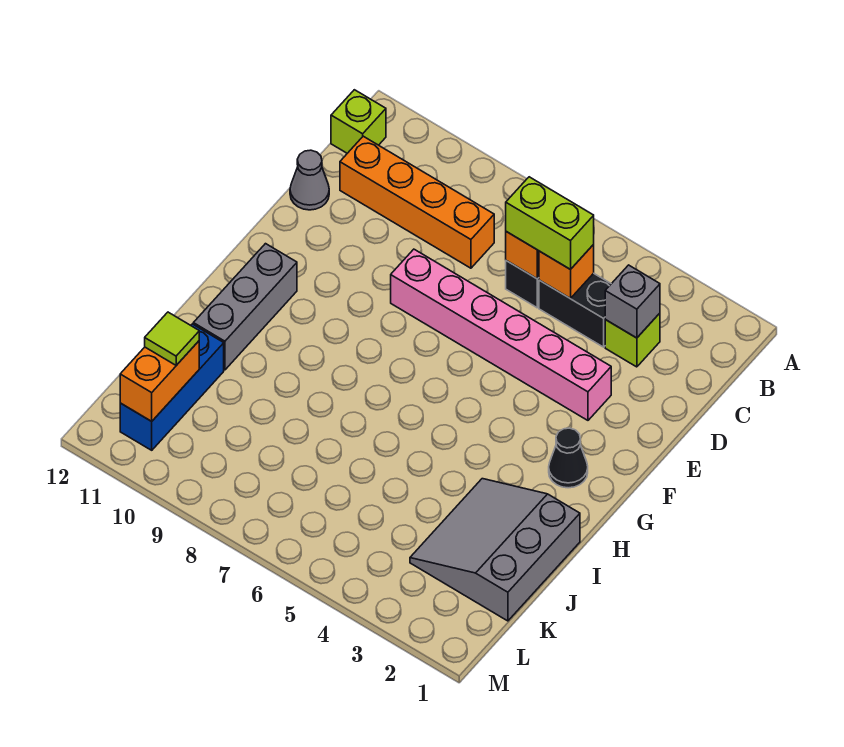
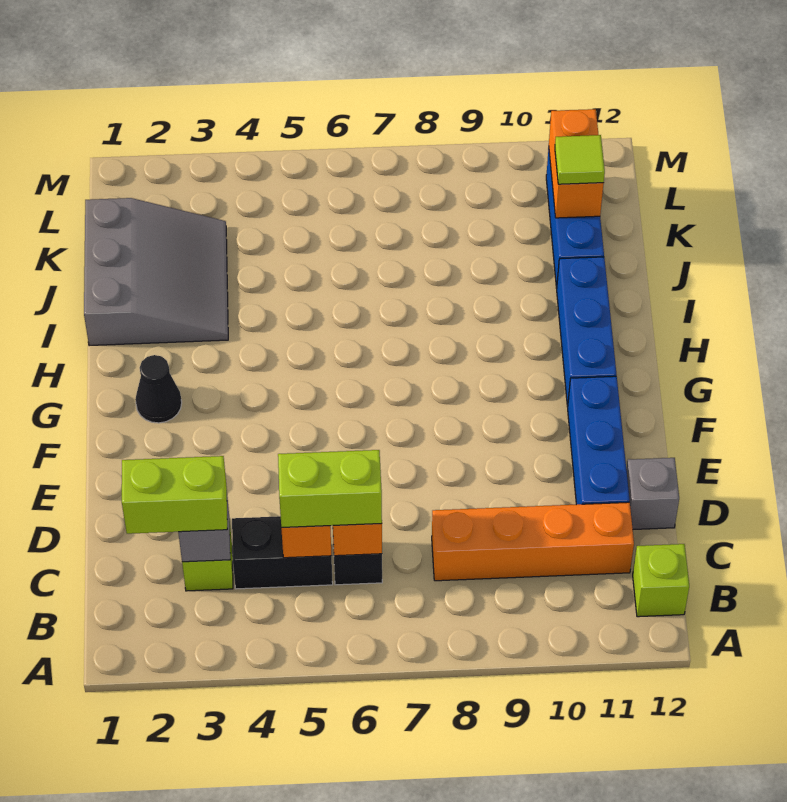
none -> lime 1x2 brick [122,456,227,534]
none -> blue 1x3 brick [568,376,630,505]
grey 1x1 cone [290,150,329,210] -> grey 1x1 brick [626,458,679,529]
pink 1x6 brick [391,249,611,420] -> none
grey 1x3 brick [193,244,297,370] -> blue 1x3 brick [557,257,616,407]

